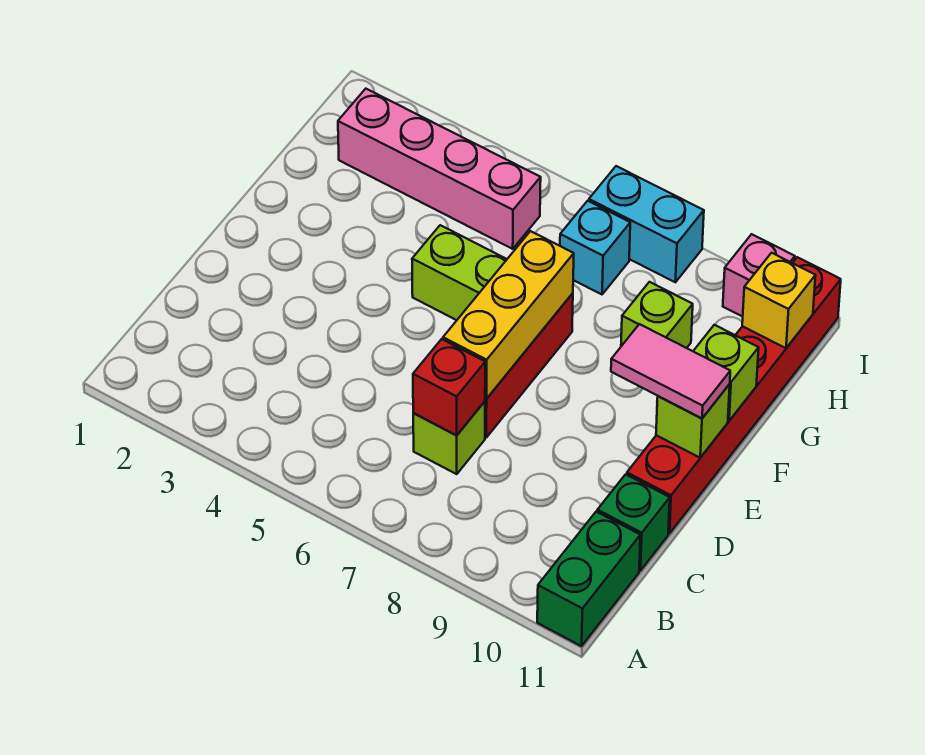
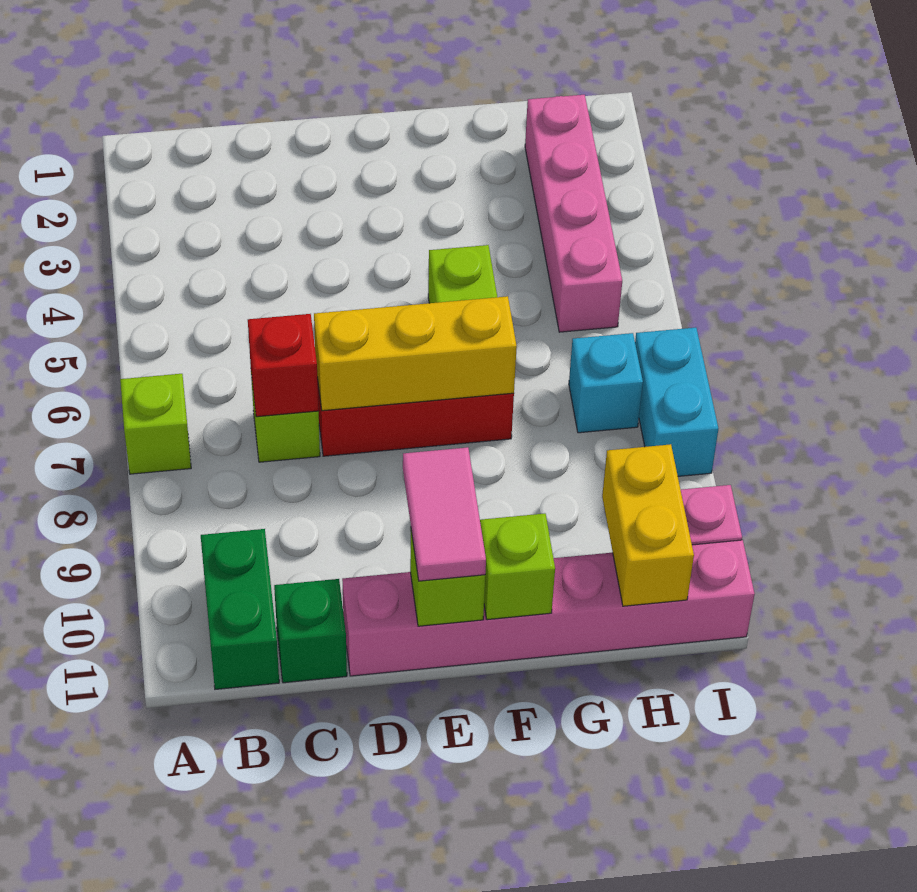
green 1x2 brick [537,512,640,646] -> green 1x2 brick turned to [201,529,279,689]
red 1x6 brick [627,257,841,533] -> pink 1x6 brick [342,540,755,676]
lime 1x1 brick [621,282,693,348] -> lime 1x1 brick moved to [120,374,191,474]
yellow 1x1 brick [742,253,816,348] -> yellow 1x2 brick [602,444,694,606]

